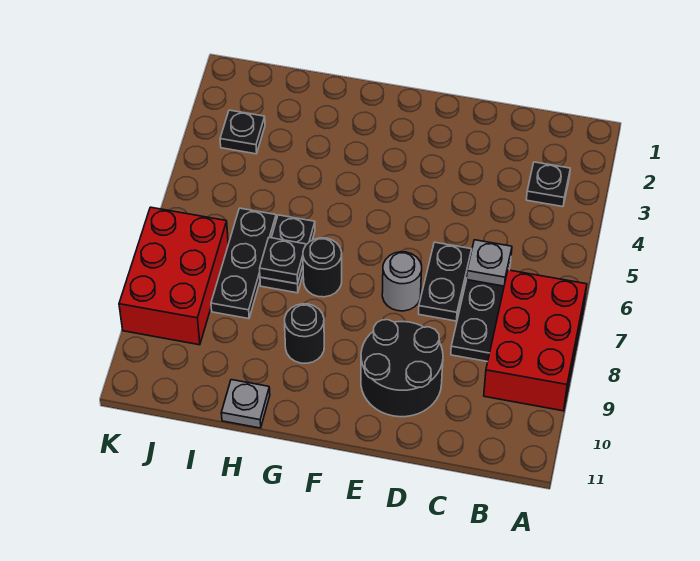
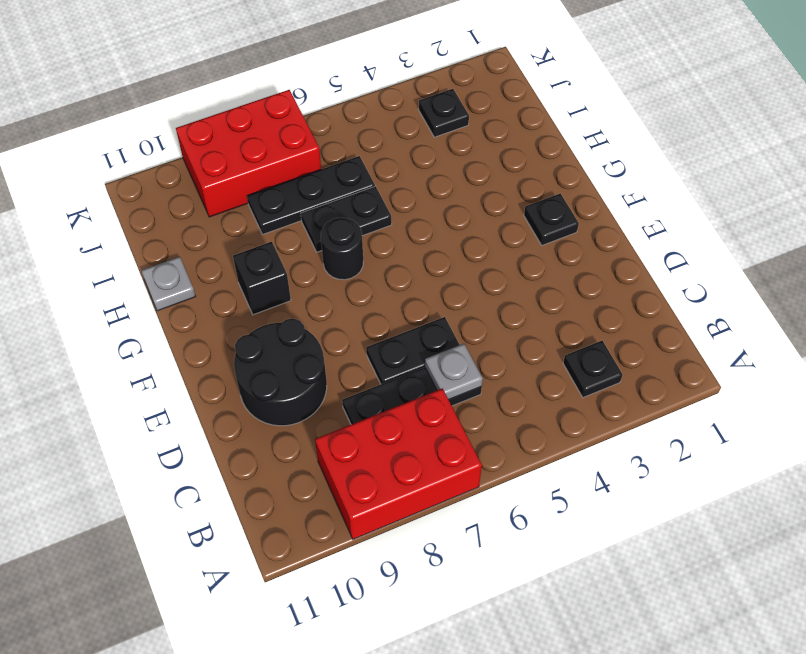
grey 1x1 round brick [382,252,422,311] -> none
black 1x1 round brick [285,304,324,363] -> black 1x1 brick [233,242,291,315]
black 1x1 plate [260,237,306,284] -> black 1x1 plate moved to [524,194,579,245]

